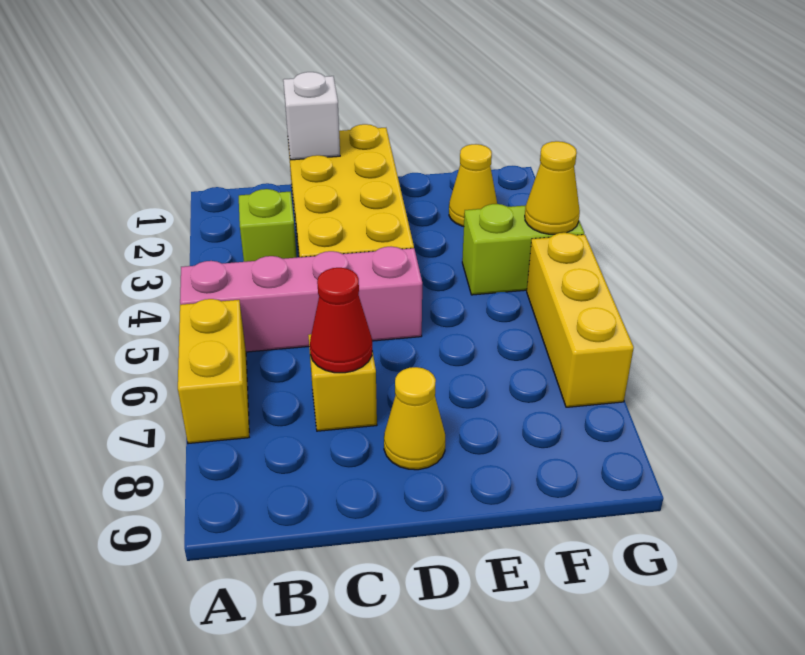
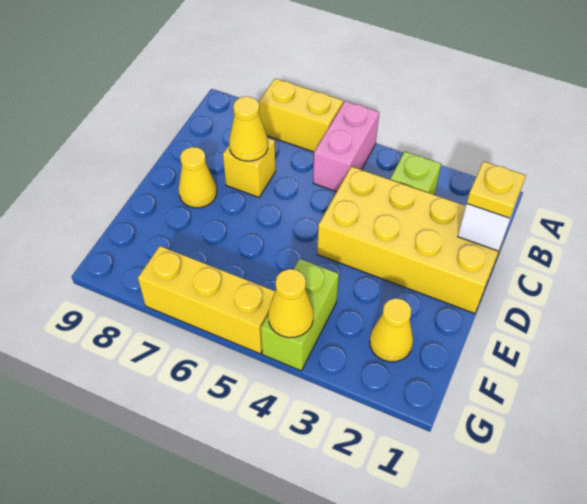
pink 1x4 brick [180,247,422,352] -> pink 1x2 brick [313,101,379,192]
none -> yellow 1x1 plate [467,161,526,218]
red 1x1 cone [310,268,372,373] -> yellow 1x1 cone [229,96,268,161]

